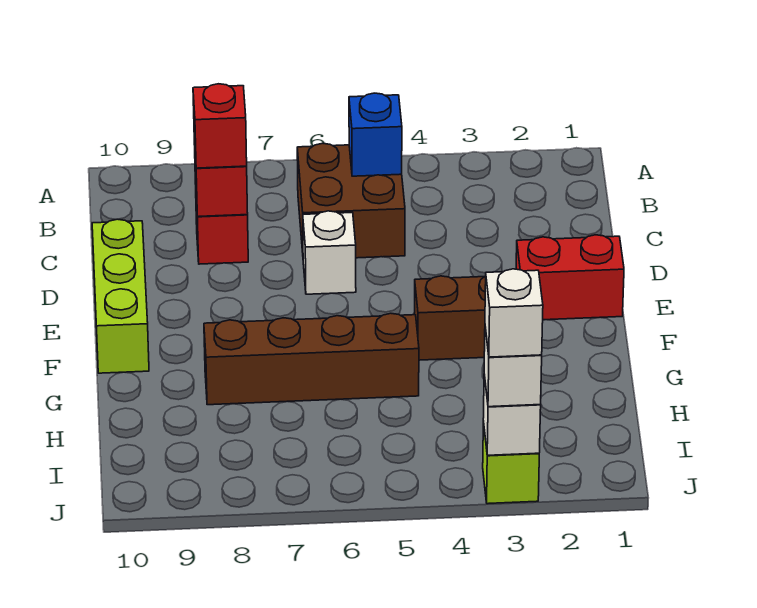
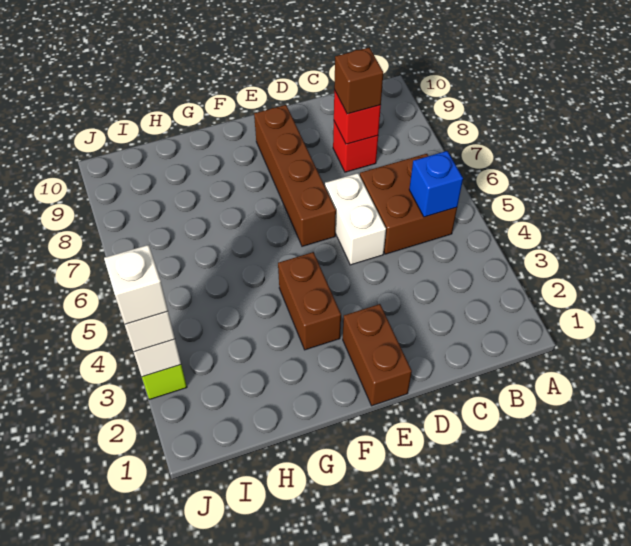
red 1x1 brick [193,84,247,168] -> brown 1x1 brick [334,47,383,114]
white 1x1 brick [303,211,356,294] -> white 1x2 brick [325,173,386,265]
lime 1x3 brick [92,219,149,373] -> none
red 1x2 brick [516,235,624,320] -> brown 1x2 brick [343,304,412,406]
brown 1x4 brick [204,313,419,405] -> brown 1x4 brick moved to [254,105,336,246]

